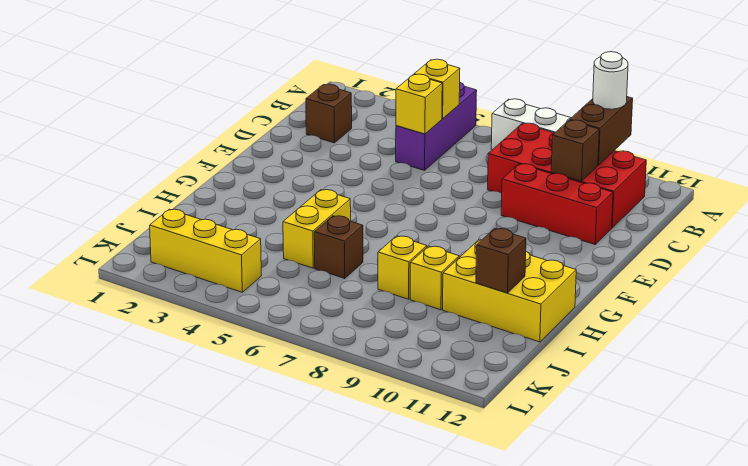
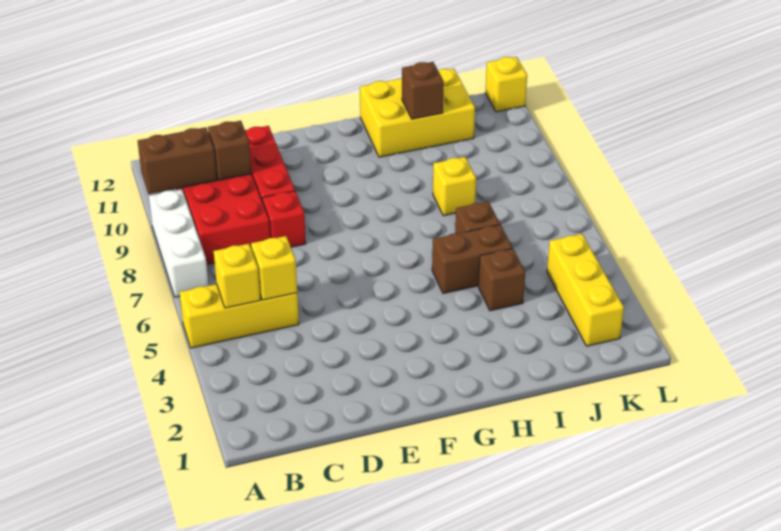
purple 1x3 brick [396,83,477,170] -> yellow 1x3 brick [179,284,299,348]
white 1x1 round brick [593,52,628,109] -> none
brown 1x1 brick [306,84,352,143] -> brown 1x1 brick moved to [478,248,525,311]
none -> red 1x1 brick [262,191,306,247]
yellow 1x2 brick [283,190,351,268] -> brown 1x2 brick [432,225,512,293]
yellow 2x3 brick [443,239,576,342] -> yellow 2x3 brick turned to [360,69,475,157]
yellow 1x1 brick [410,246,459,310] -> yellow 1x1 brick moved to [485,57,527,112]

